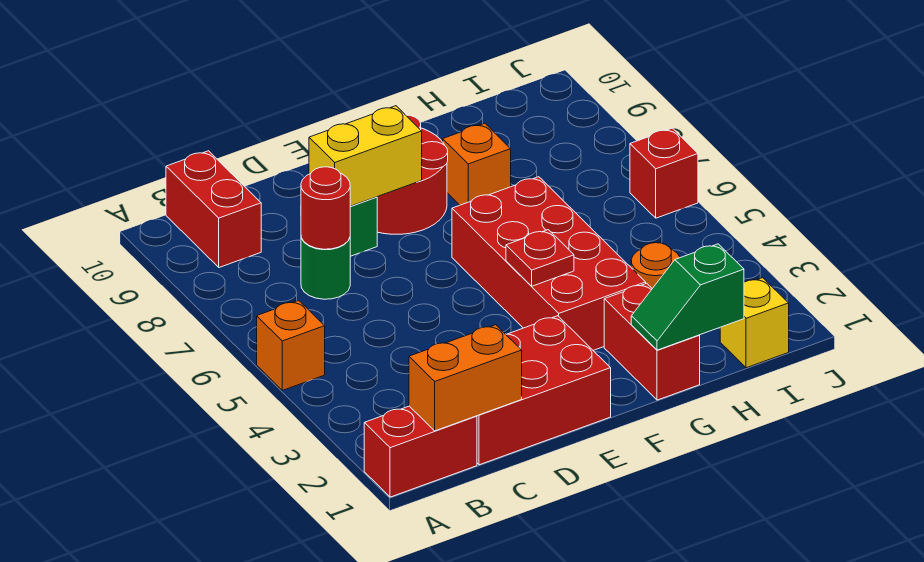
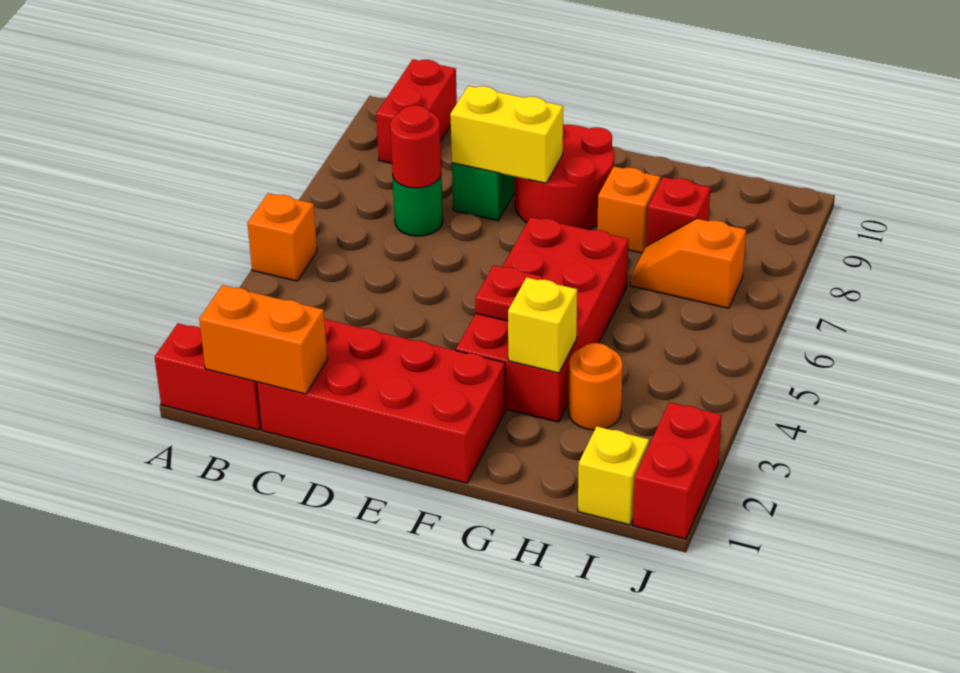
red 2x3 brick [477,316,611,465] -> red 2x4 brick [257,318,506,483]
red 1x2 brick [604,283,700,400] -> red 1x2 brick moved to [633,402,722,539]
green 1x2 slope [631,244,744,350] -> none
none -> yellow 1x1 brick [508,277,577,373]
none -> orange 1x2 slope [630,219,746,308]
red 1x1 brick [630,128,698,218] -> red 1x1 brick moved to [646,177,710,246]

